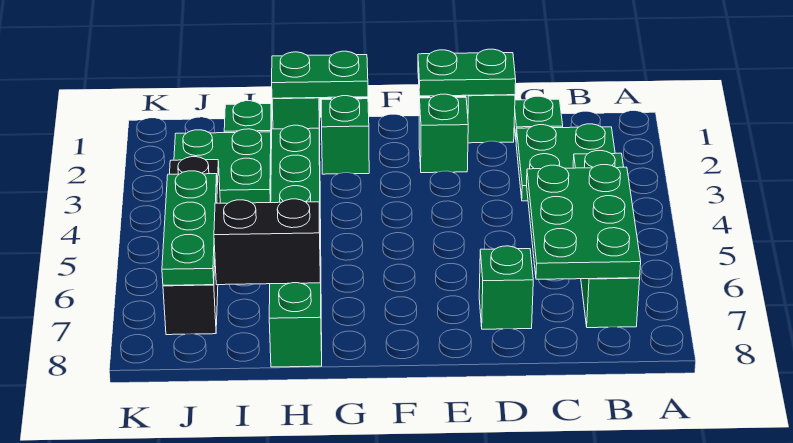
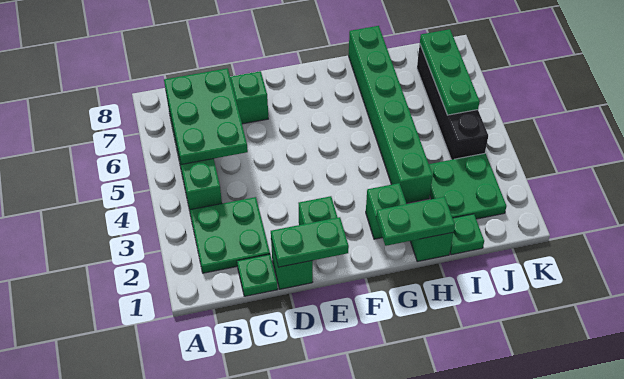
black 1x2 brick [214,199,321,285] -> none

